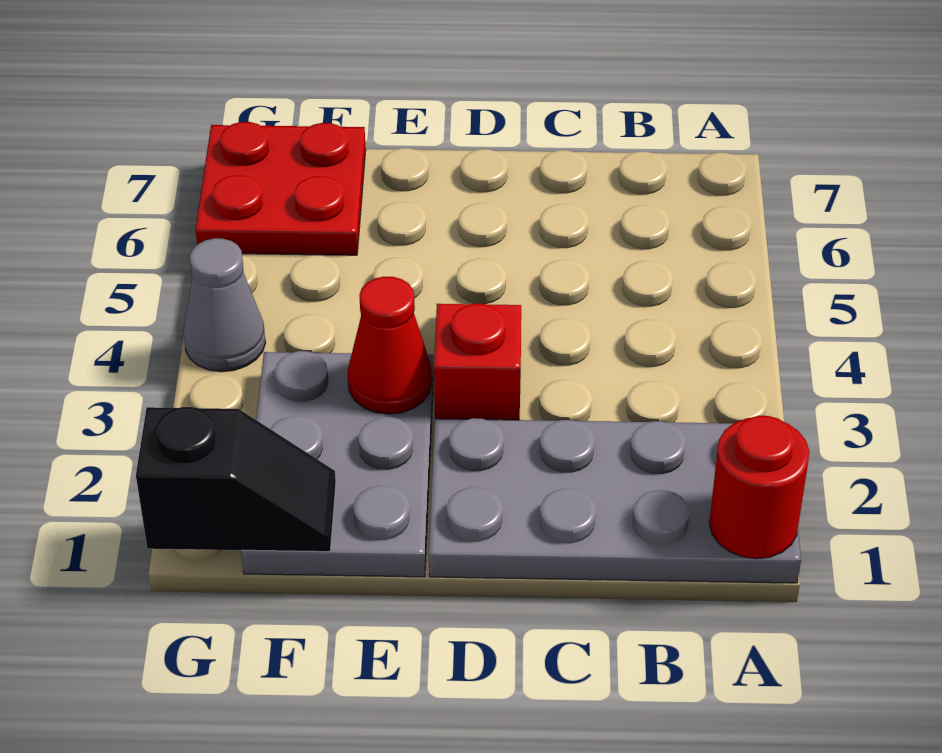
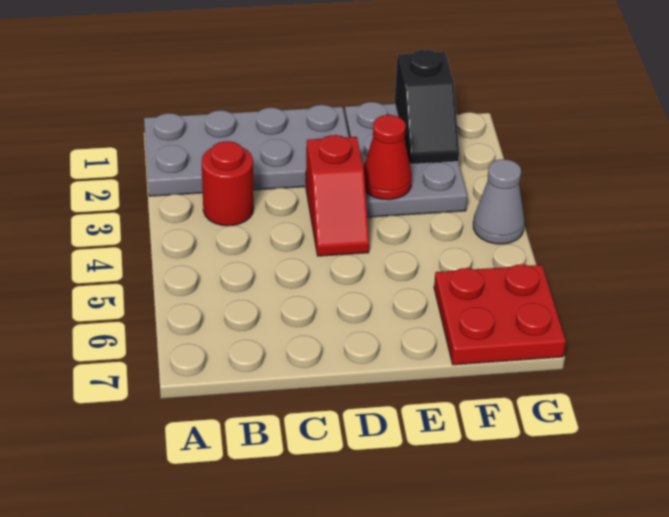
red 1x1 round brick [709,416,809,559] -> red 1x1 round brick moved to [202,141,254,226]
black 1x2 slope [136,407,336,552] -> black 1x2 slope turned to [395,50,459,164]

